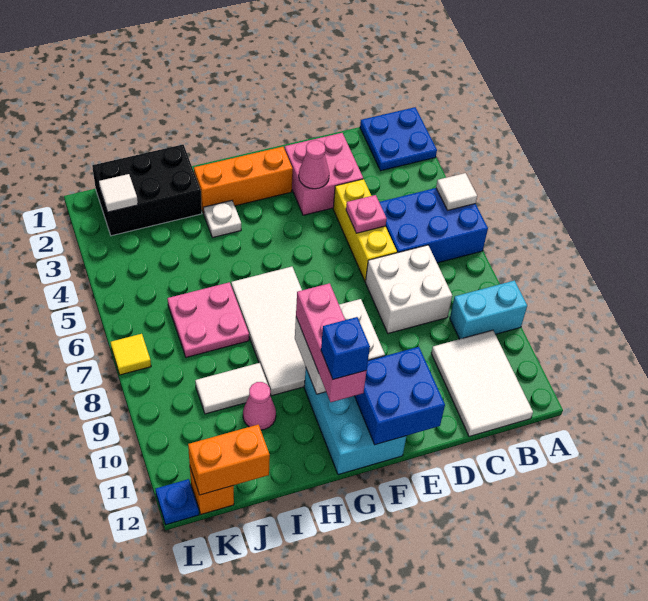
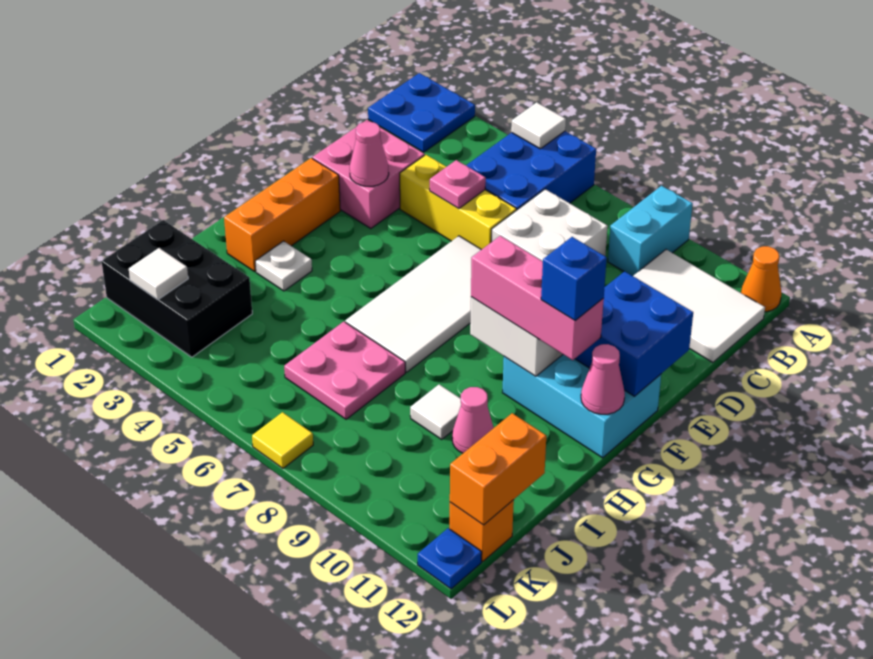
none -> orange 1x1 cone [741,246,782,312]
white 2x4 tile [231,267,306,396] -> white 2x4 tile turned to [345,236,481,372]
none -> pink 1x1 cone [581,344,625,414]
black 2x3 brick [92,145,202,236] -> black 2x3 brick turned to [101,220,252,357]
white 1x2 tile [195,363,268,414] -> white 1x1 tile [410,384,461,439]

